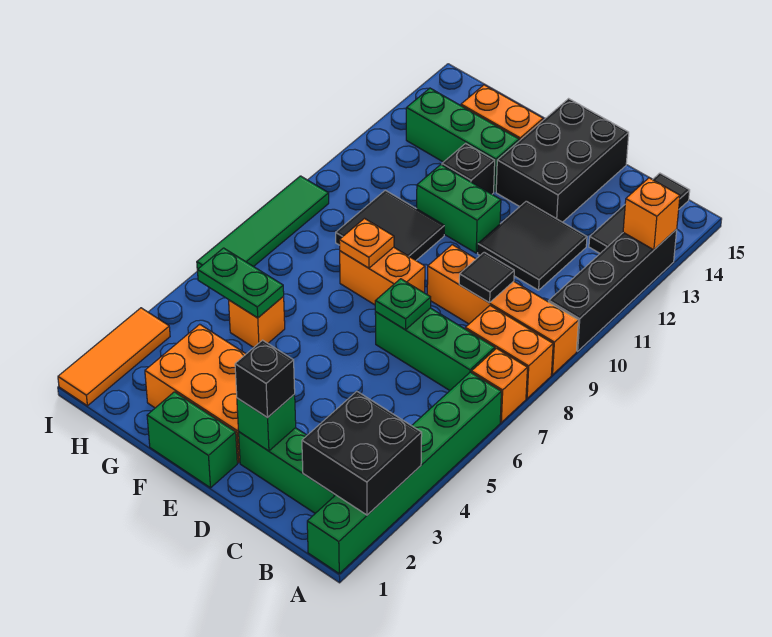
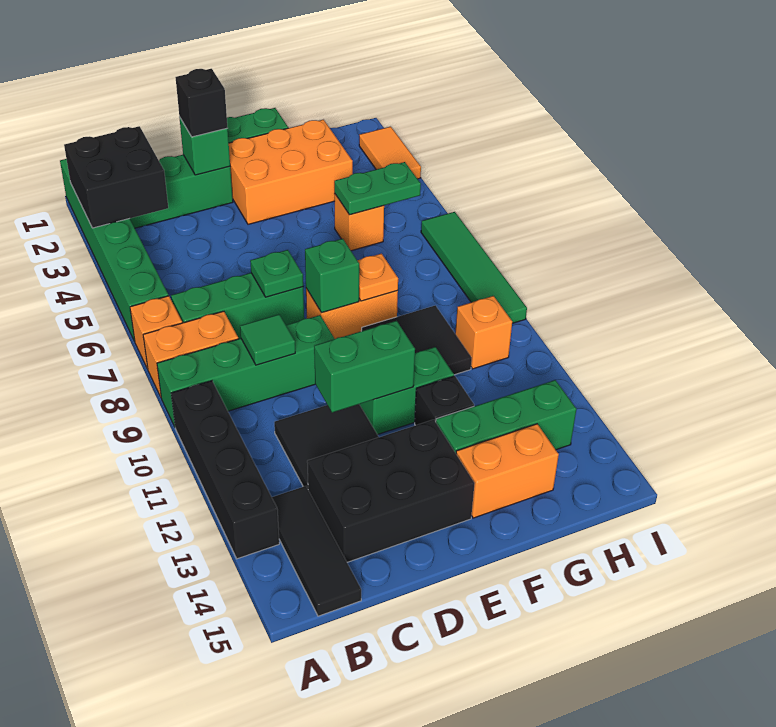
orange 1x4 brick [427,245,579,375] -> green 1x4 brick [157,315,335,427]
orange 1x1 brick [623,178,680,250] -> orange 1x1 brick moved to [455,296,512,369]
black 1x1 tile [459,252,514,303] -> green 1x1 tile [240,314,295,365]
none -> green 1x2 brick [314,321,415,413]
black 2x3 brick [496,99,629,222] -> black 2x3 brick turned to [307,420,475,562]
none -> green 1x1 brick [305,239,359,313]
orange 1x3 tile [58,308,170,406] -> orange 1x2 tile [359,127,421,179]

